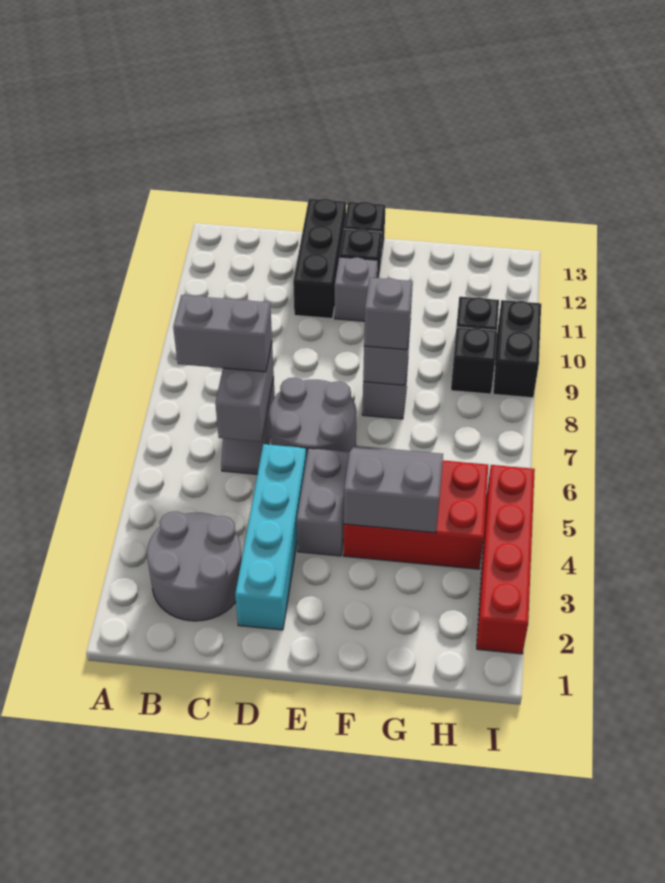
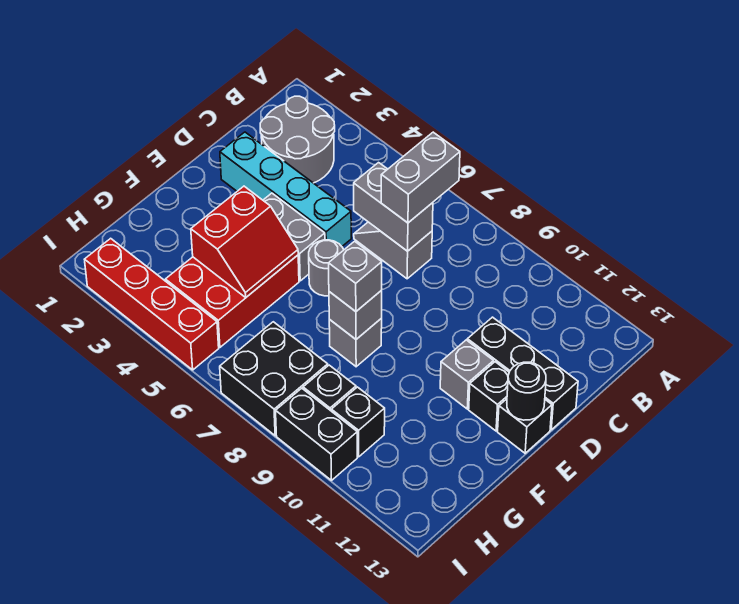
grey 2x2 round brick [269,378,357,459] -> grey 1x1 round brick [309,240,344,296]
none -> black 1x1 round brick [507,362,546,420]
grey 2x2 slope [344,446,443,533] -> red 2x2 slope [191,186,298,297]
none -> black 2x2 brick [220,322,328,436]

